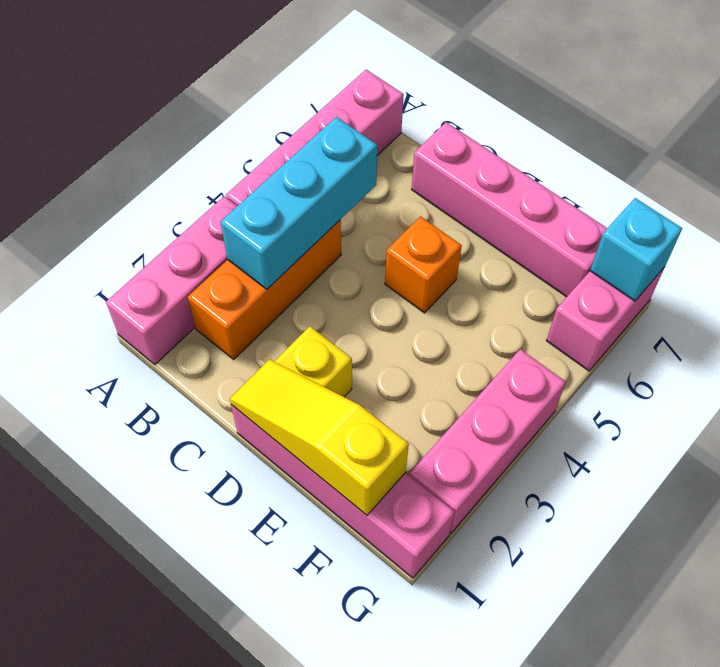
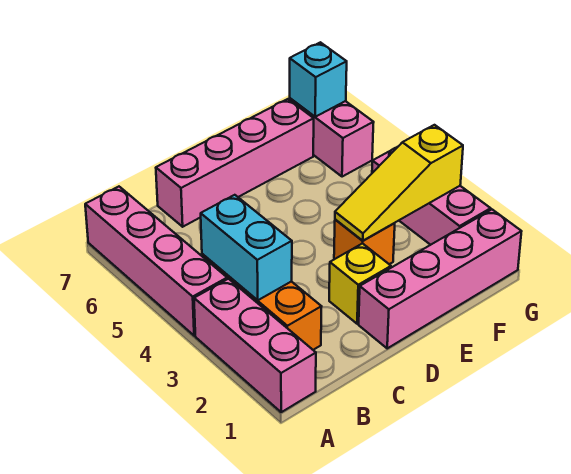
cyan 1x3 brick [221,117,377,289] -> cyan 1x2 brick [201,195,292,300]
yellow 1x3 slope [230,359,409,515] -> yellow 1x3 slope moved to [335,125,463,241]
orange 1x1 brick [385,217,462,313] -> orange 1x1 brick moved to [334,219,395,264]

